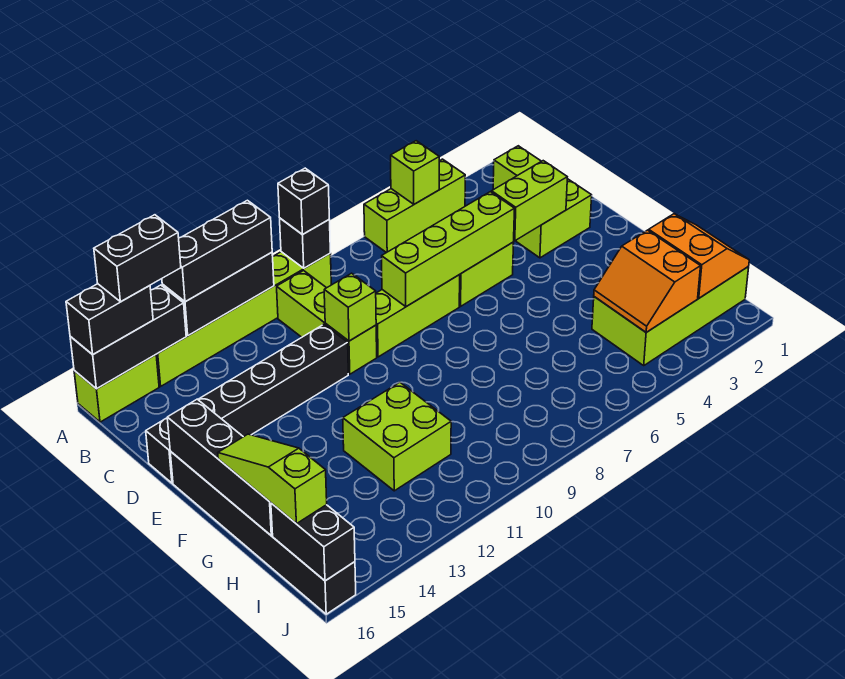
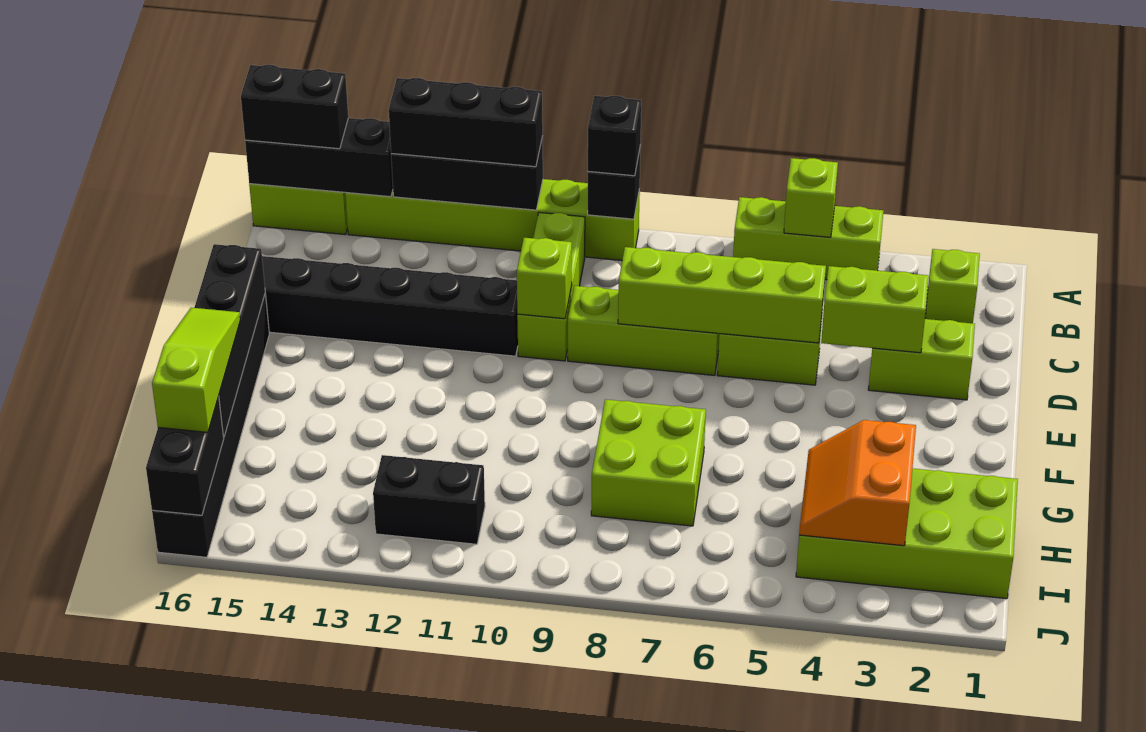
black 1x2 brick [94,215,181,302] -> black 1x2 brick moved to [373,455,485,544]
lime 2x2 brick [343,382,451,491] -> lime 2x2 brick moved to [591,399,706,526]
orange 2x2 slope [649,214,749,298] -> none

